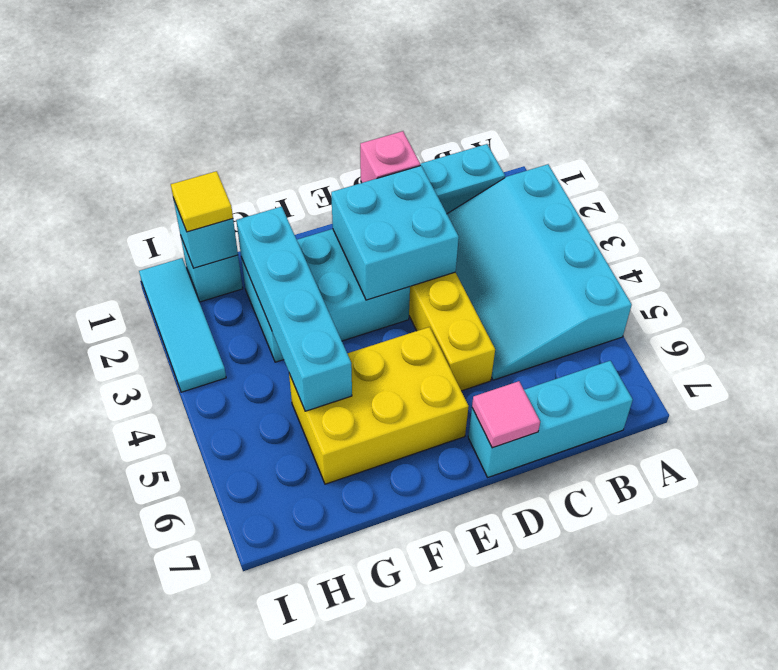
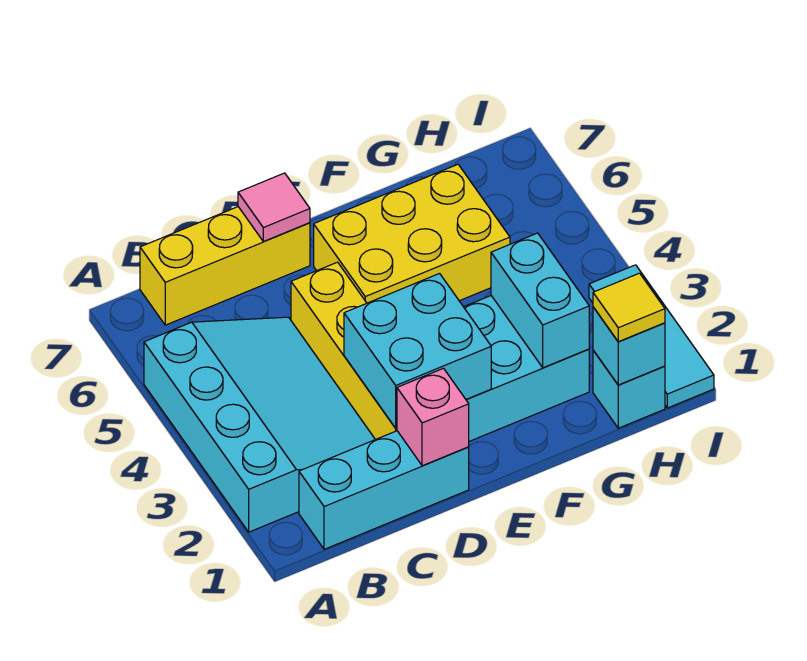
cyan 1x3 brick [468,361,633,477] -> yellow 1x3 brick [140,207,310,325]
cyan 1x4 brick [236,207,352,411] -> cyan 1x2 brick [491,233,589,368]

